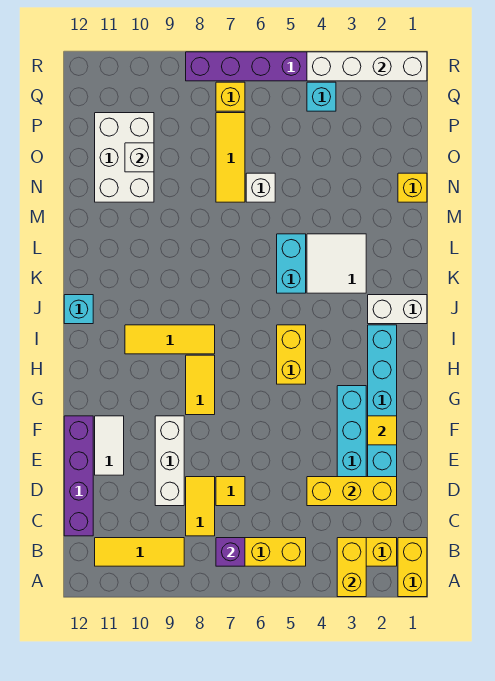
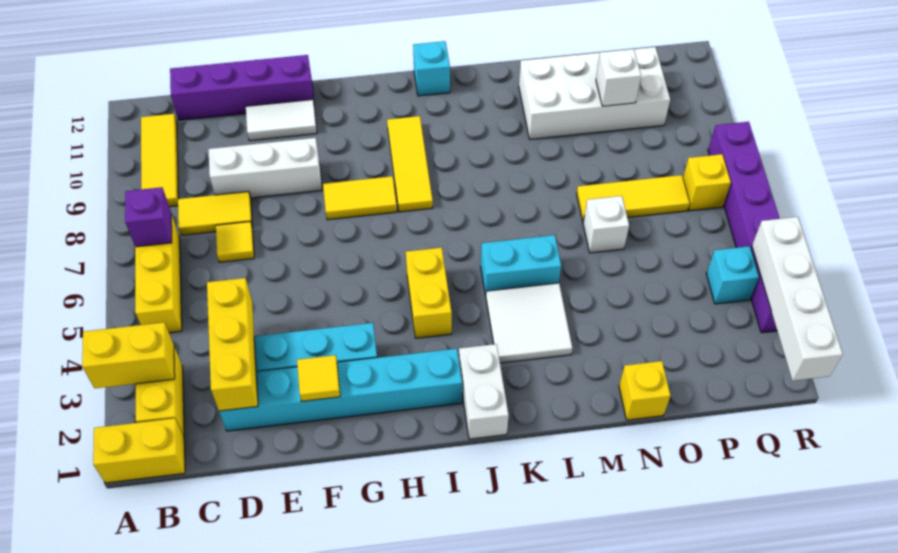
yellow 1x2 brick [277,325,306,384] -> yellow 1x2 brick turned to [406,248,452,338]
white 2x3 brick [95,113,154,202] -> white 2x4 brick [519,47,670,139]

